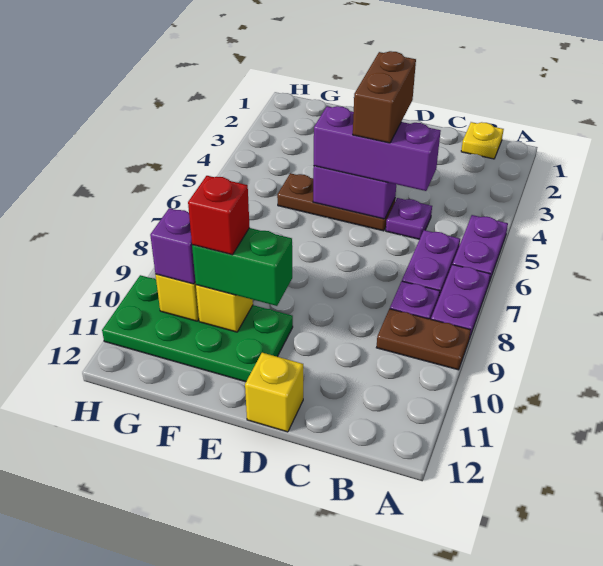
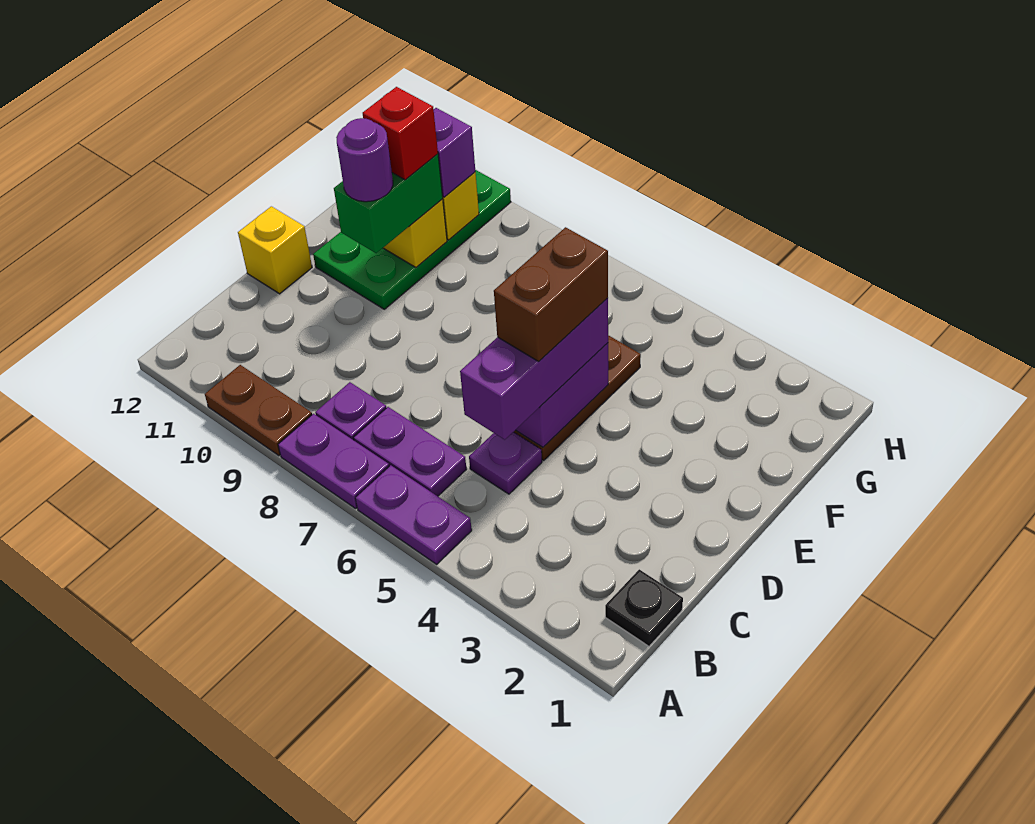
brown 1x2 plate [376,309,471,370] -> brown 1x2 plate turned to [205,365,312,456]
yellow 1x1 plate [461,122,504,159] -> black 1x1 plate [605,569,683,646]
brown 1x2 brick [353,51,416,143] -> brown 1x2 brick turned to [494,227,608,361]
none -> purple 1x1 round brick [336,118,393,202]

